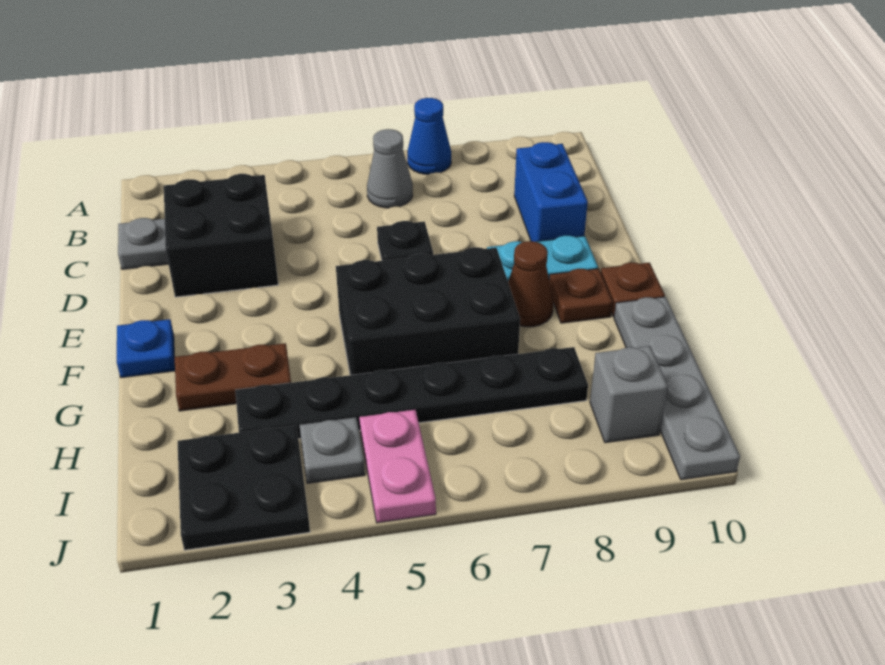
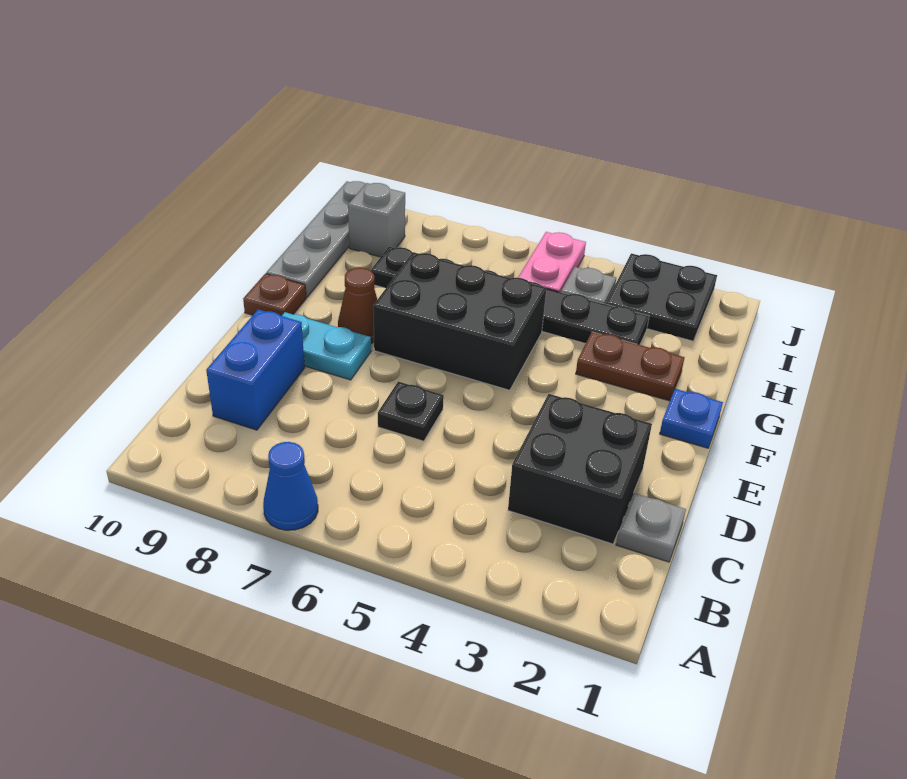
grey 1x1 cone [367,129,413,208] -> none
brown 1x1 plate [549,269,613,323] -> none

